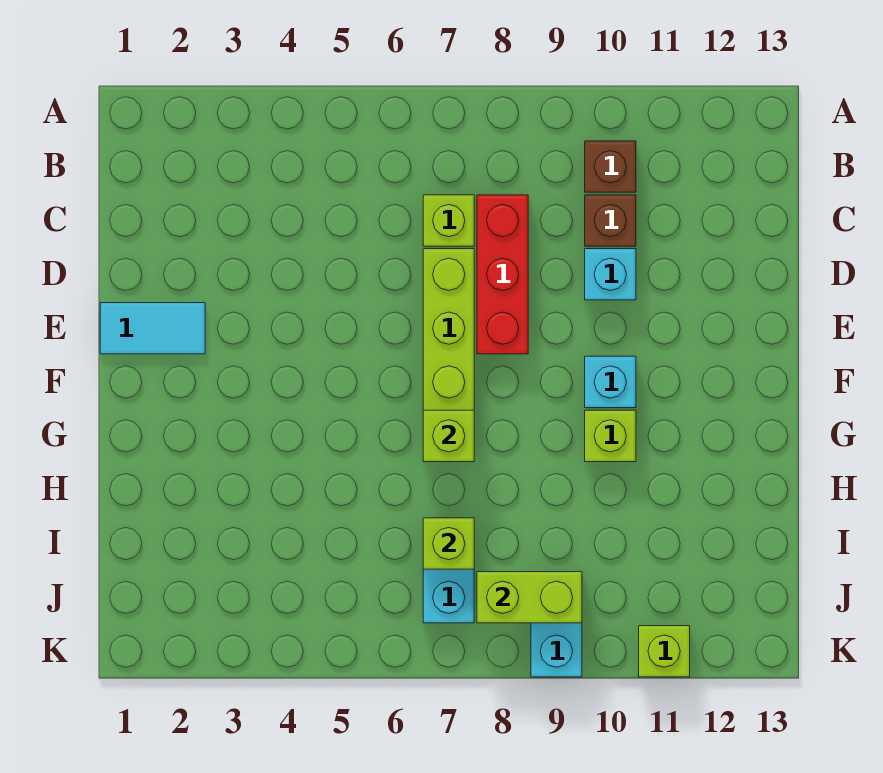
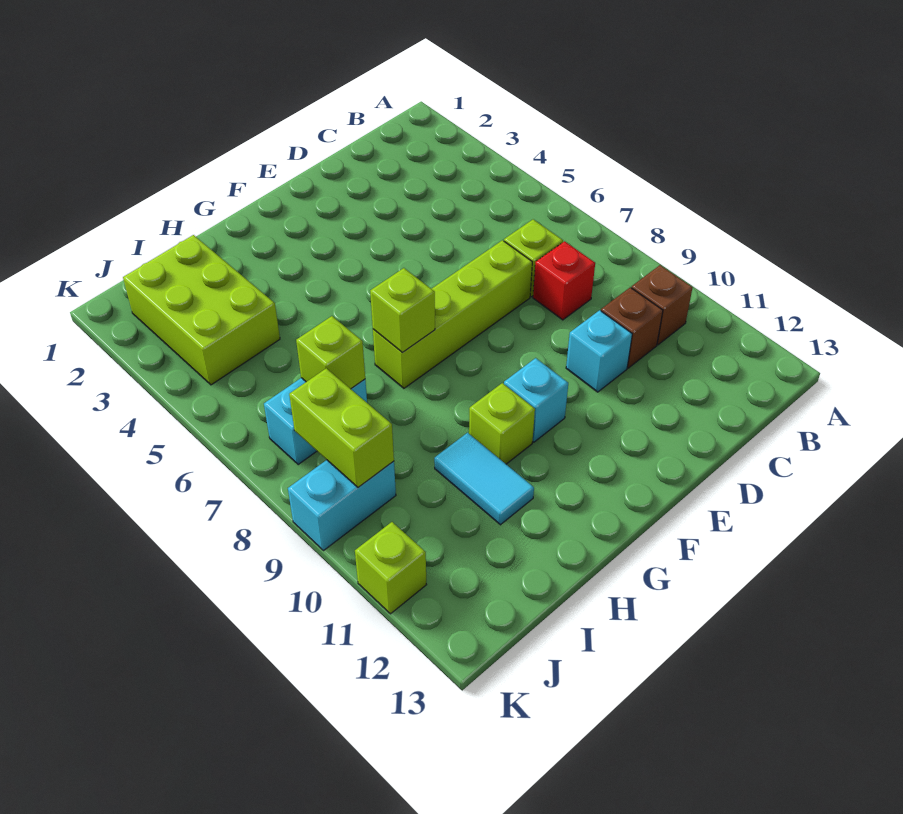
red 1x3 brick [477,195,528,354] -> red 1x1 brick [533,241,595,320]
cyan 1x2 tile [100,303,205,354] -> cyan 1x2 tile moved to [434,433,534,525]
none -> lime 2x3 brick [123,235,280,385]

